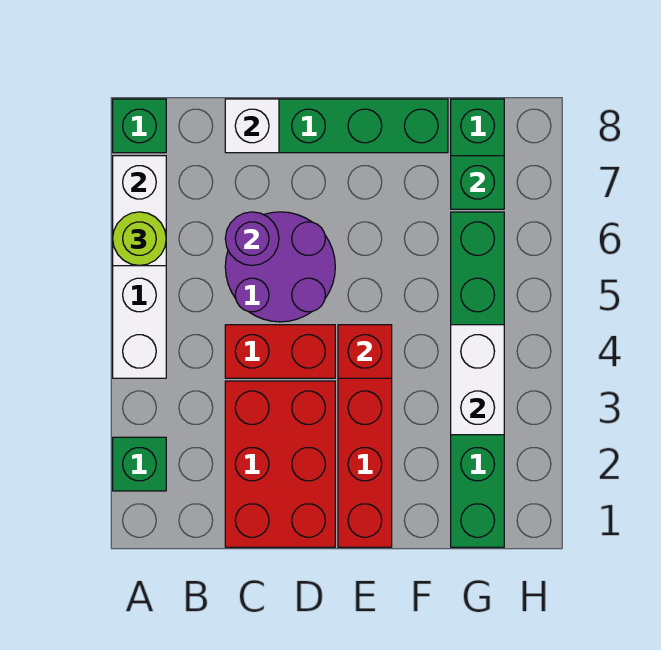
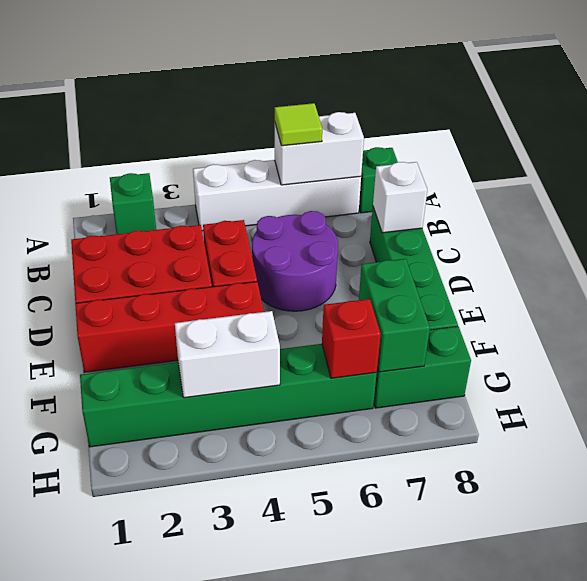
lime 1x1 round brick [113,212,166,266] -> lime 1x1 tile [275,103,322,146]
purple 1x1 round brick [225,212,279,265] -> none
red 1x1 brick [338,325,392,378] -> red 1x1 brick moved to [322,299,380,378]
green 1x1 brick [451,156,504,209] -> green 1x2 brick [359,259,430,372]

